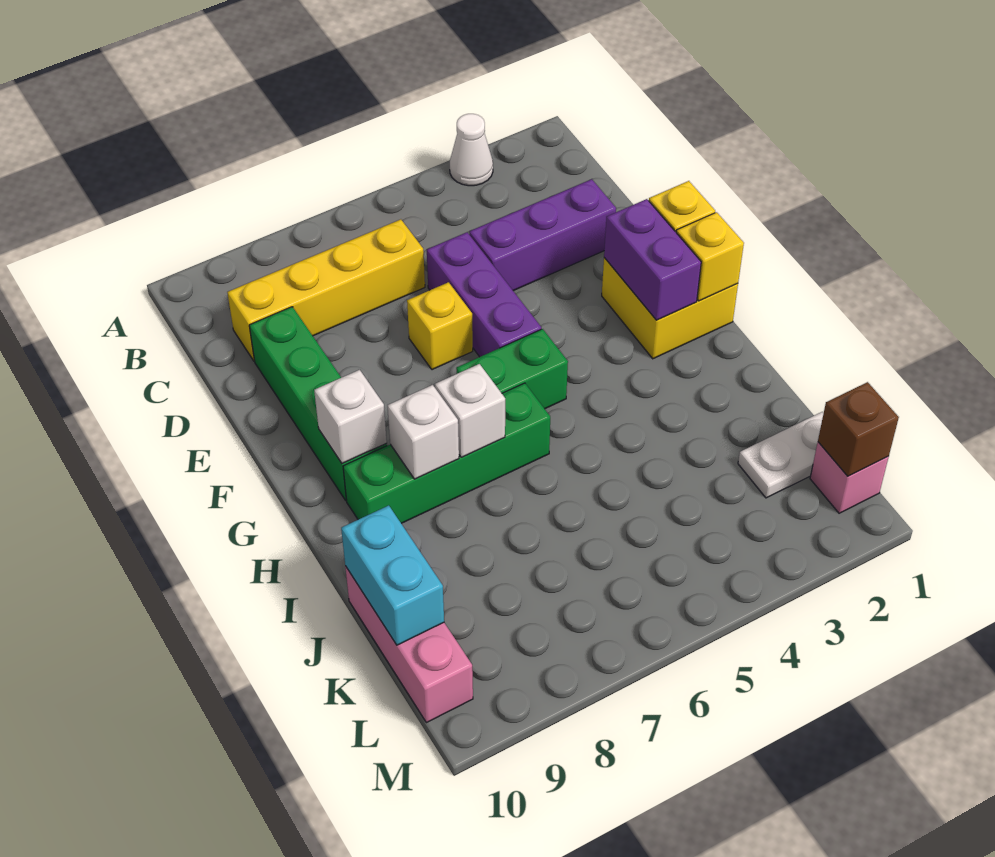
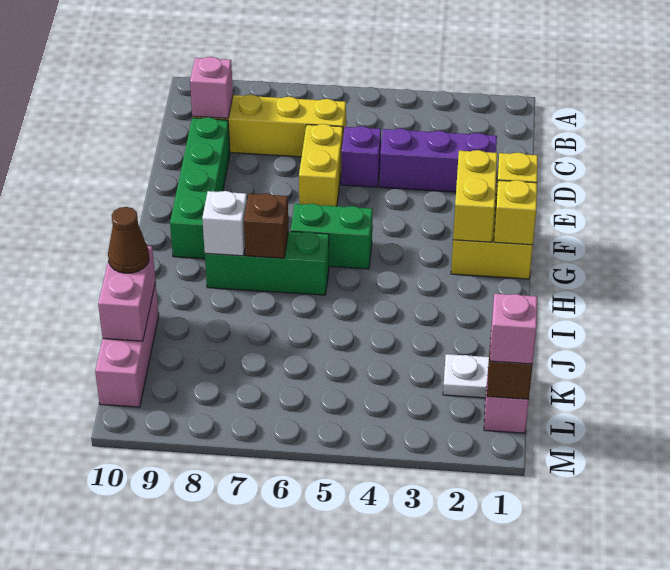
white 1x1 cone [450,114,493,186] -> none
none -> pink 1x1 brick [190,57,233,118]
purple 1x3 brick [427,232,541,357] -> purple 1x1 brick [341,126,381,187]
yellow 1x1 brick [407,282,473,370] -> yellow 1x2 brick [299,124,343,206]
purple 1x2 brick [604,199,701,320] -> yellow 1x2 brick [453,150,497,242]
white 1x1 brick [314,370,387,464] -> none
green 1x4 brick [343,383,550,523] -> green 1x3 brick [205,231,329,295]
white 1x1 brick [435,364,505,457] -> brown 1x1 brick [244,193,289,258]
cyan 1x2 brick [341,505,444,645] -> pink 1x2 brick [98,246,156,341]
none -> brown 1x1 cone [108,207,149,273]
none -> pink 1x1 brick [490,294,537,364]

